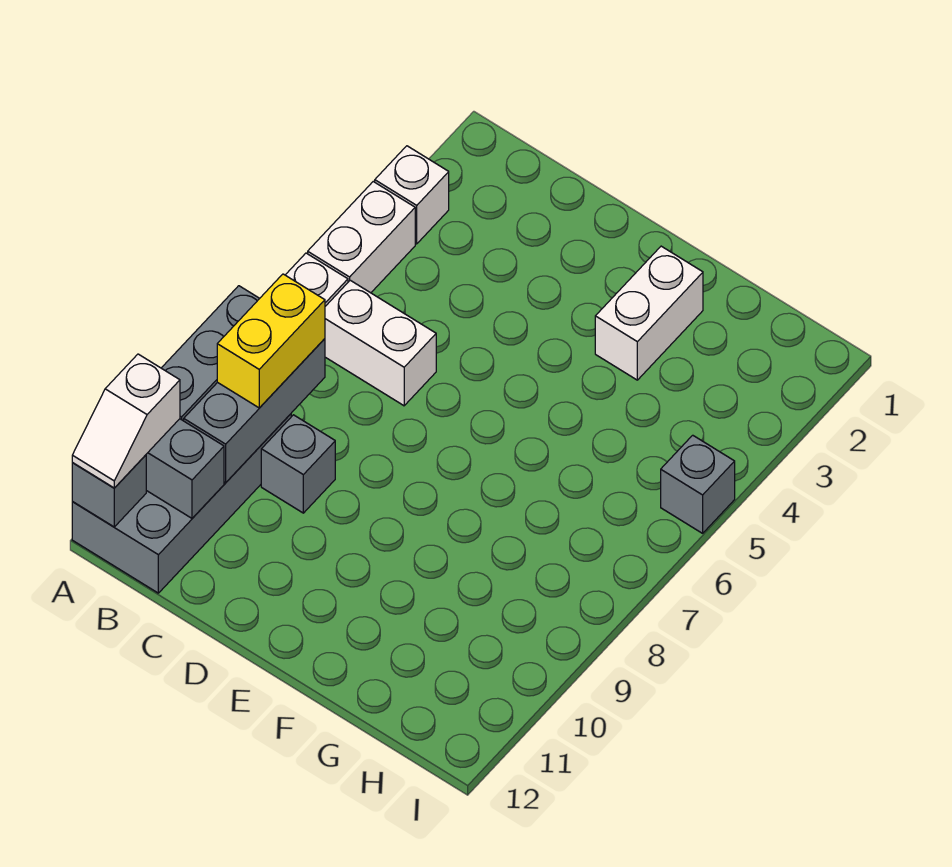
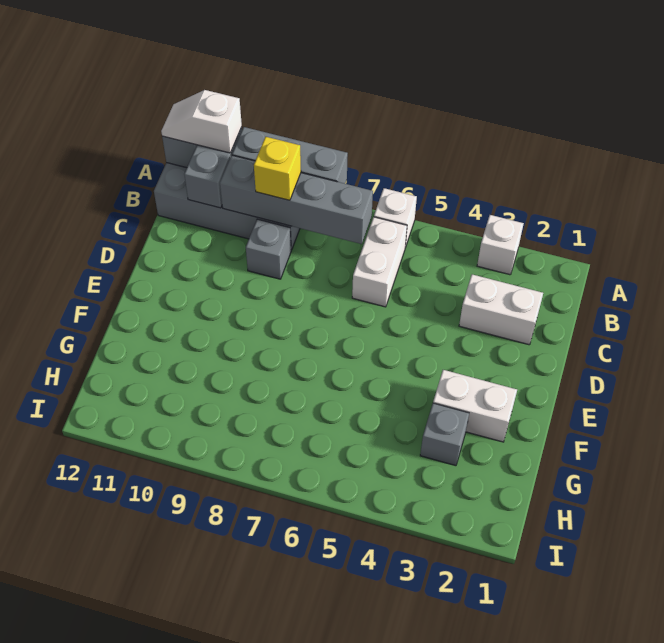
white 1x2 brick [308,182,415,293] -> white 1x2 brick moved to [459,274,543,345]
grey 1x3 brick [184,339,325,483] -> grey 1x4 brick [220,155,373,244]
yellow 1x2 brick [217,274,325,408] -> yellow 1x1 brick [254,137,301,200]
grey 1x1 brick [661,435,735,533] -> grey 1x1 brick moved to [420,403,469,466]

